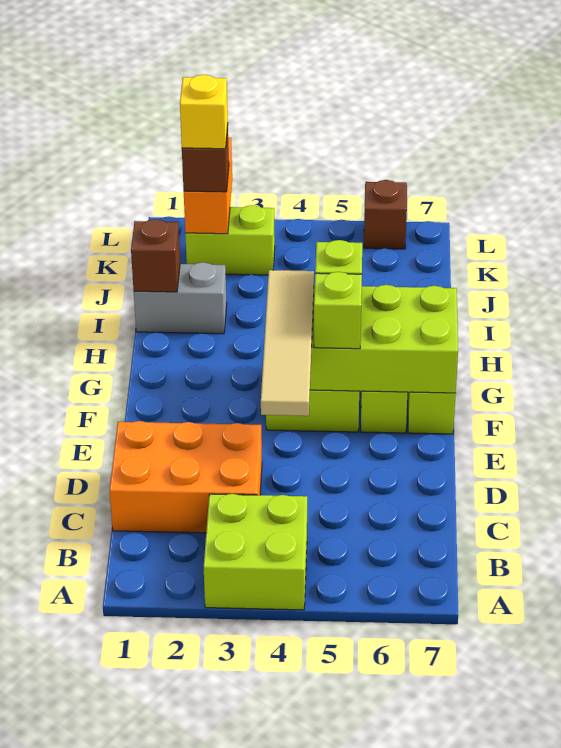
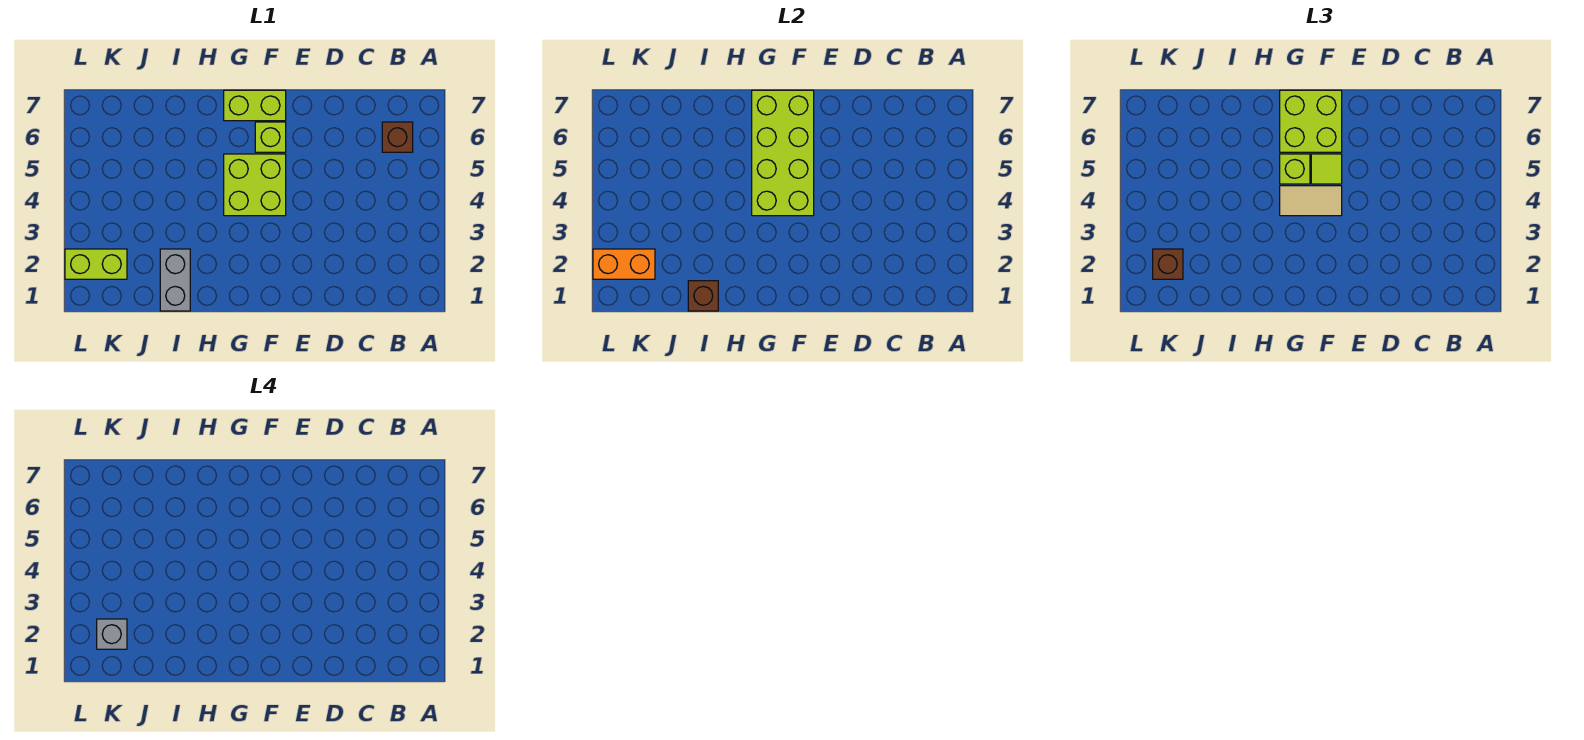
lime 2x2 brick [204,494,307,610] -> lime 2x2 brick moved to [1280,90,1342,152]
orange 2x3 brick [110,421,262,533] -> none
tan 1x4 tile [261,270,314,416] -> tan 1x2 tile [1280,186,1342,216]
lime 1x1 brick [314,272,362,349] -> lime 1x1 tile [1311,154,1342,184]
lime 1x2 brick [185,205,275,275] -> lime 1x2 brick turned to [65,249,127,279]
yellow 1x1 brick [180,75,228,149] -> grey 1x1 brick [97,619,127,649]
brown 1x1 brick [364,180,407,249] -> brown 1x1 brick moved to [382,122,413,152]

